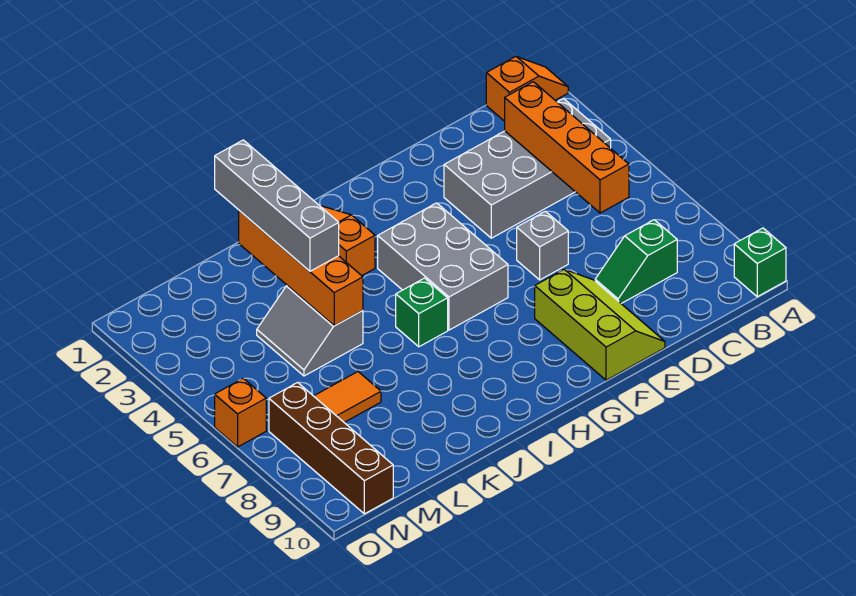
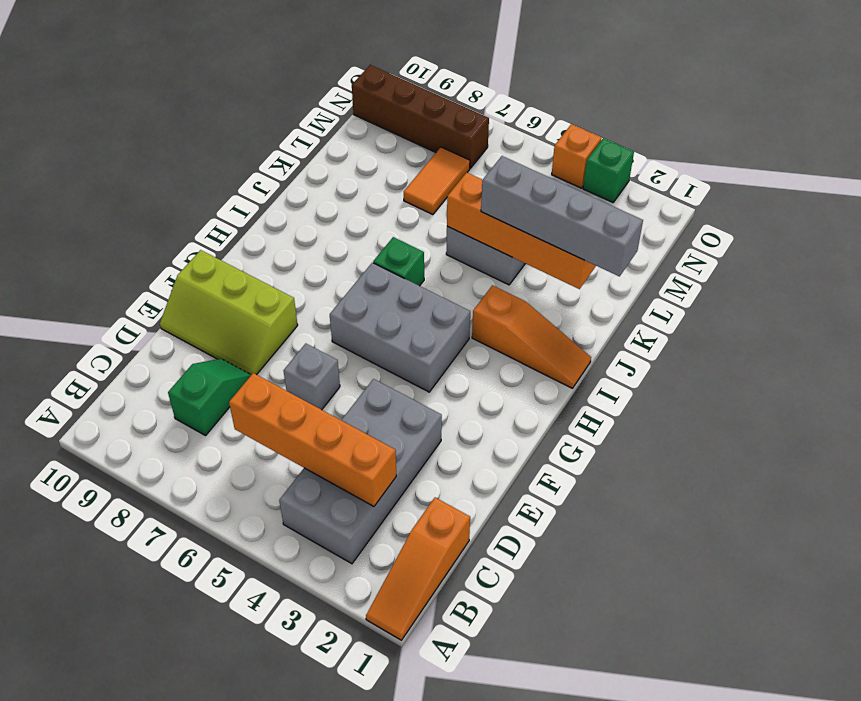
orange 1x2 slope [486,57,568,121] -> orange 1x3 slope [366,498,470,640]
green 1x1 brick [734,228,786,297] -> green 1x1 brick moved to [583,138,634,202]
orange 1x1 brick [215,378,266,447] -> orange 1x1 brick moved to [552,124,602,188]

